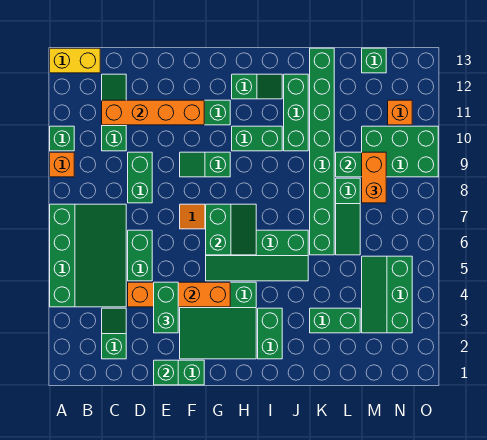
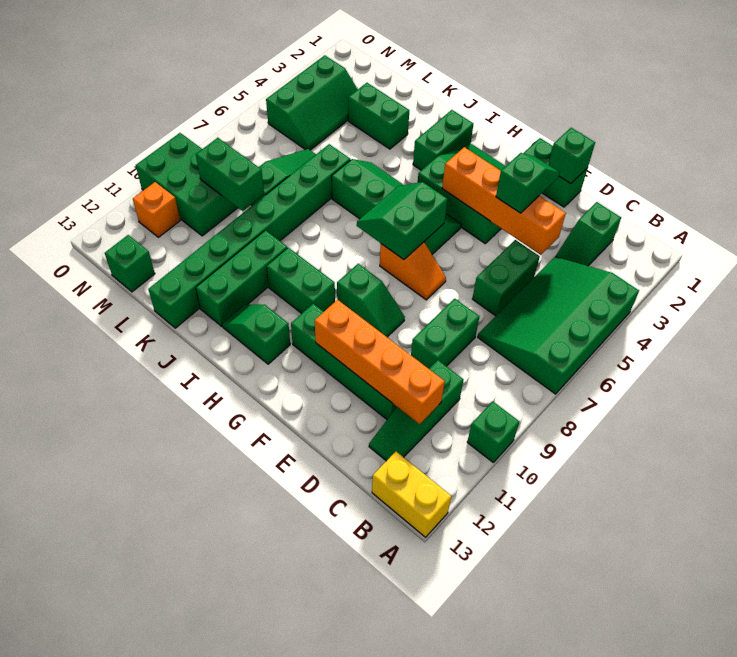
orange 1x1 brick [50,152,74,177] -> none
green 1x2 brick [154,282,178,333] -> green 1x2 slope [496,153,560,213]
orange 1x2 brick [362,152,386,203] -> none

